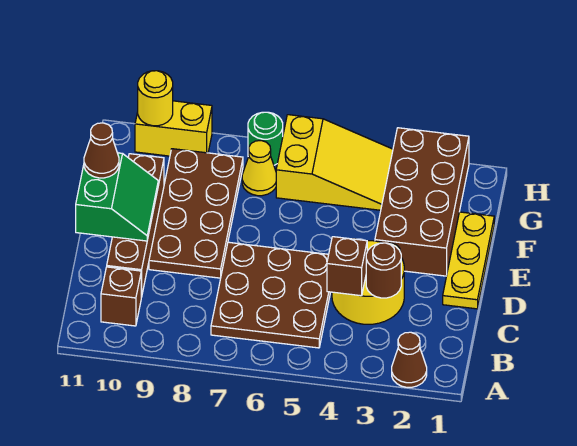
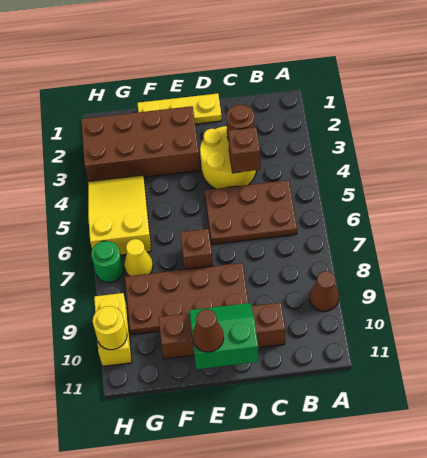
brown 1x1 cone [392,332,427,387] -> brown 1x1 cone moved to [310,271,339,311]
brown 3x3 plate [211,242,331,348] -> brown 2x3 plate [205,180,297,244]
brown 1x1 brick [101,267,141,326] -> brown 1x1 brick moved to [180,229,213,270]

